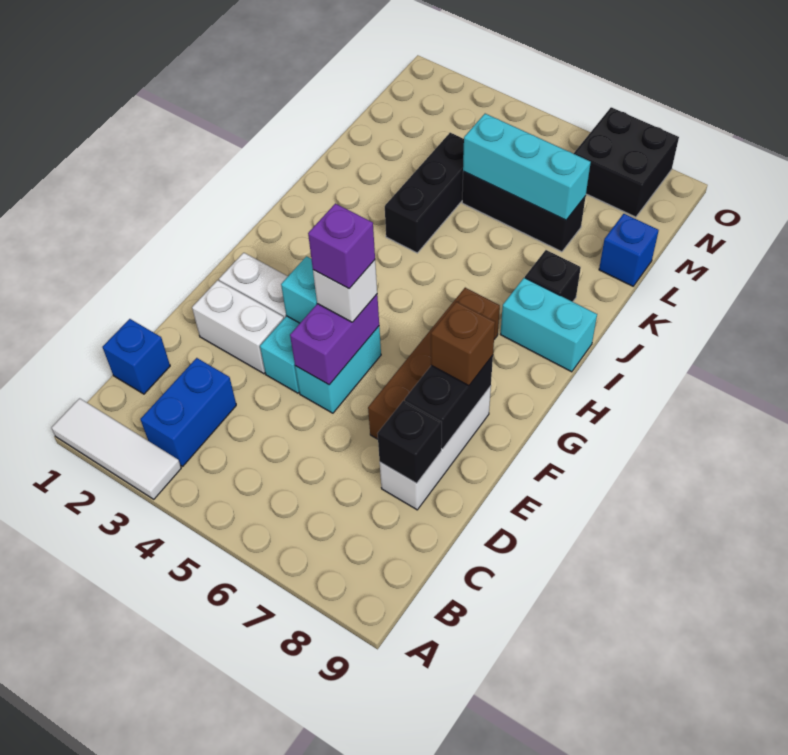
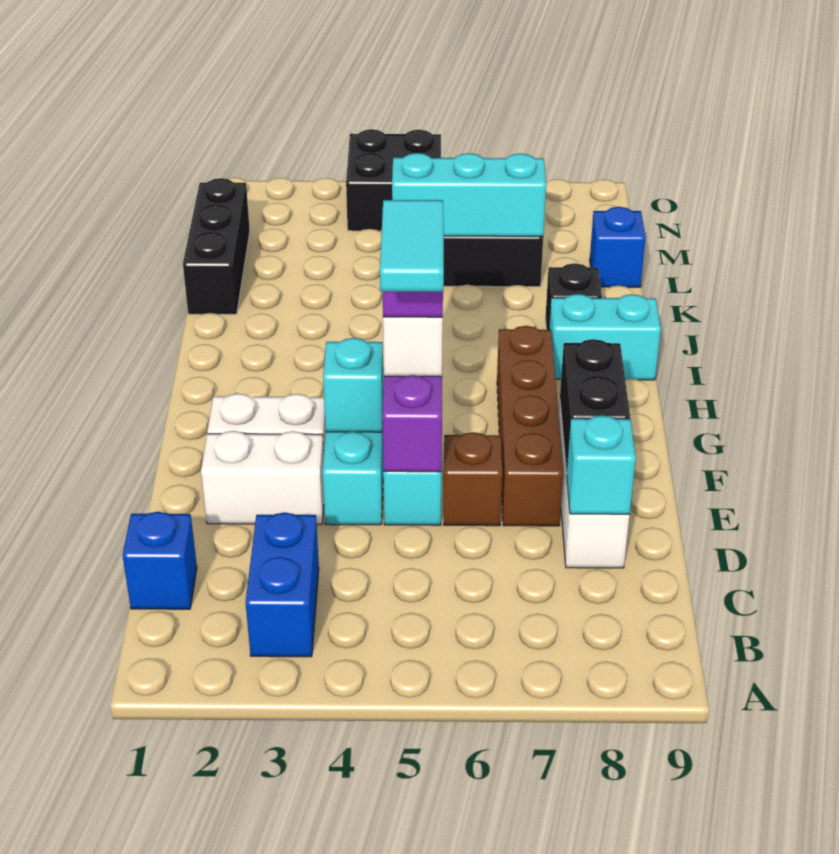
white 1x3 tile [51,398,181,499] -> none
black 1x1 brick [377,401,442,483] -> cyan 1x1 brick [566,415,636,514]
none -> cyan 1x2 tile [380,200,444,292]
brown 1x1 brick [431,302,495,386] -> brown 1x1 brick moved to [444,432,502,526]
black 1x3 brick [385,133,464,253] -> black 1x3 brick moved to [183,178,250,314]
black 2x2 brick [573,107,679,217] -> black 2x2 brick moved to [346,129,441,231]

